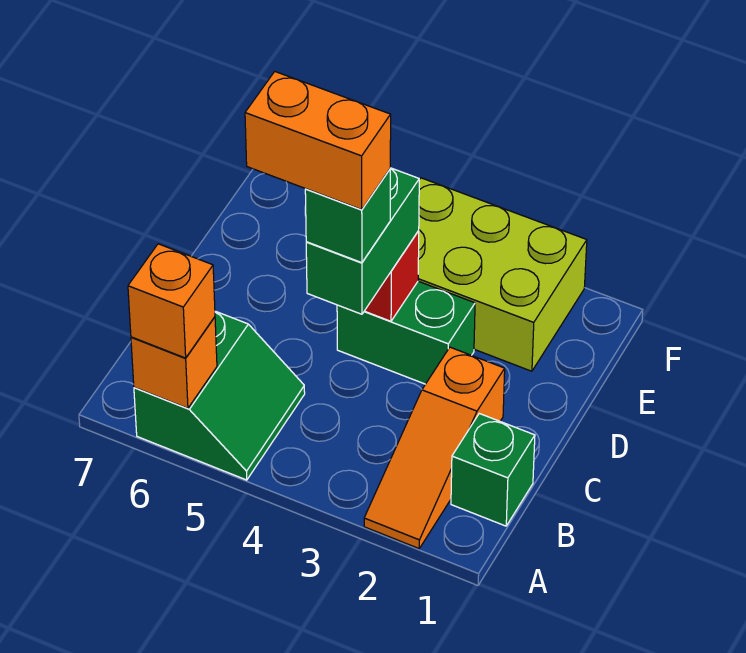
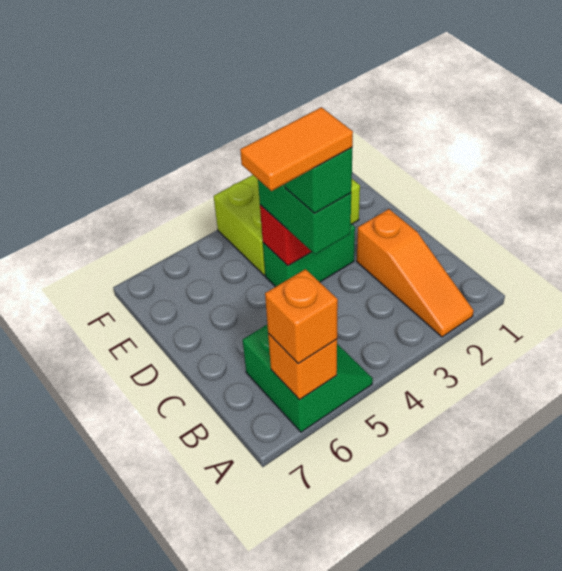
green 1x1 brick [451,414,535,526] -> none
orange 1x2 brick [245,72,391,210] -> orange 1x2 tile [240,107,353,191]

